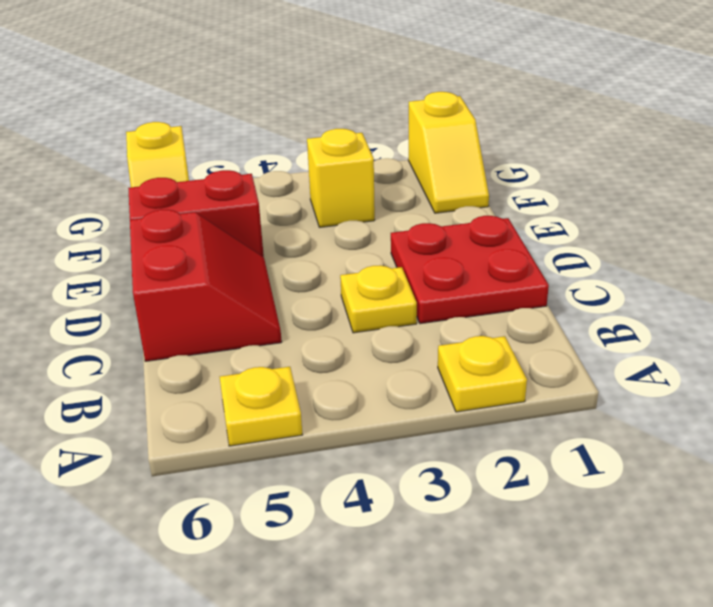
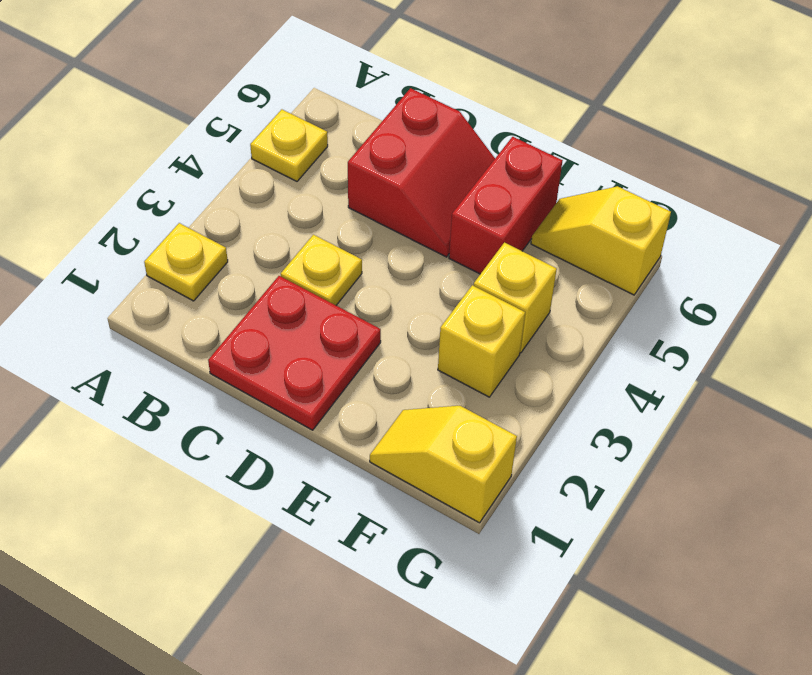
red 2x2 slope [130,210,282,361] -> red 2x2 slope turned to [348,88,495,257]
none -> yellow 1x1 brick [474,243,557,353]

